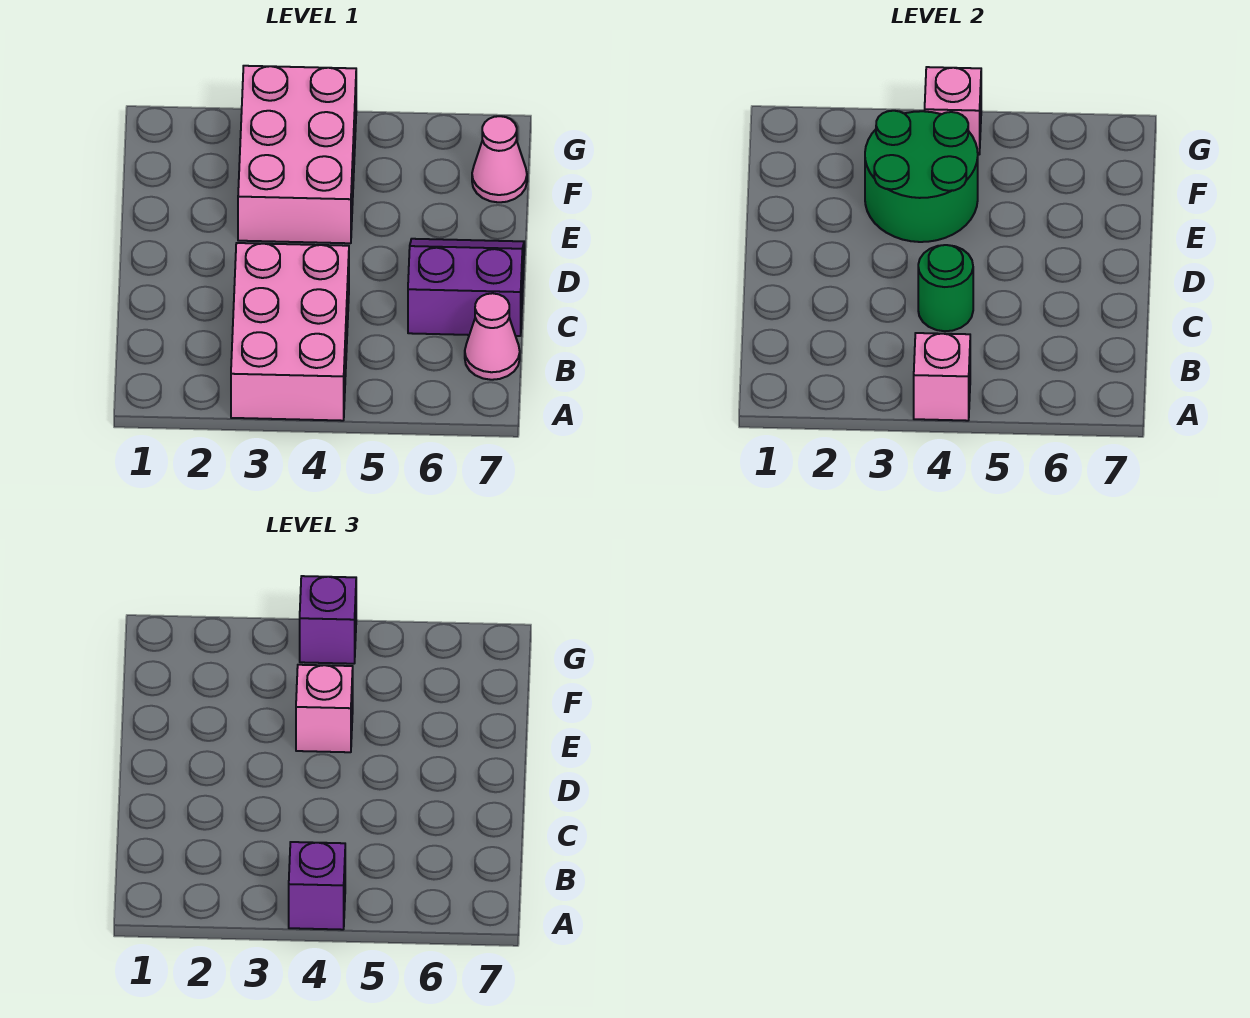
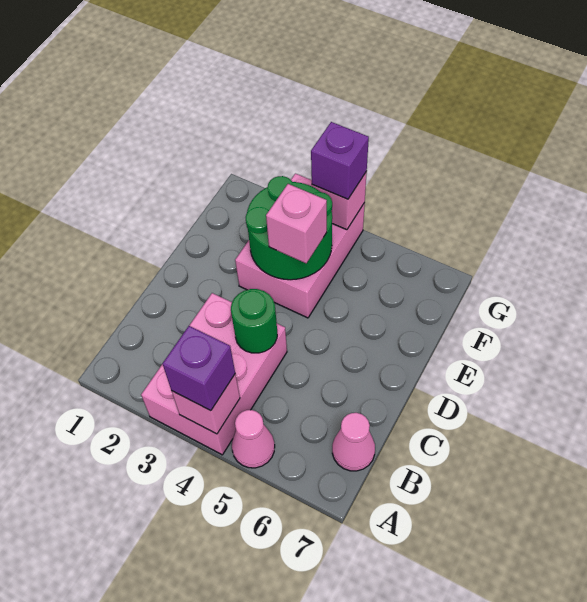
purple 2x2 slope [408,239,524,336] -> none
pink 1x1 cone [472,116,527,202] -> pink 1x1 cone moved to [232,410,275,468]

